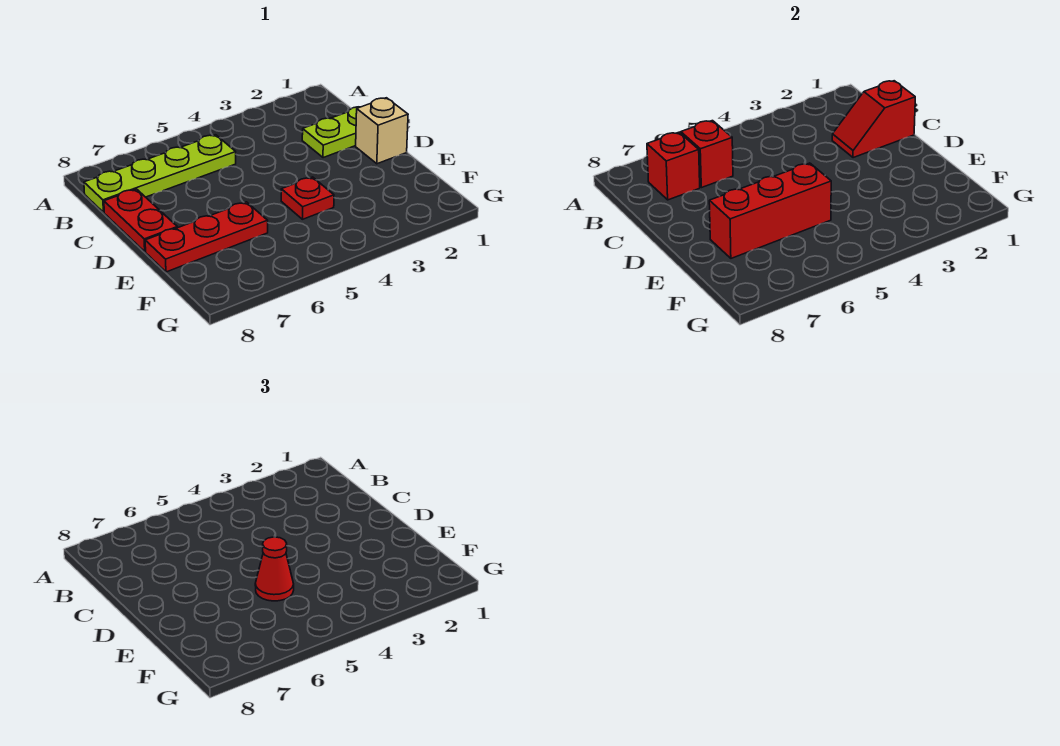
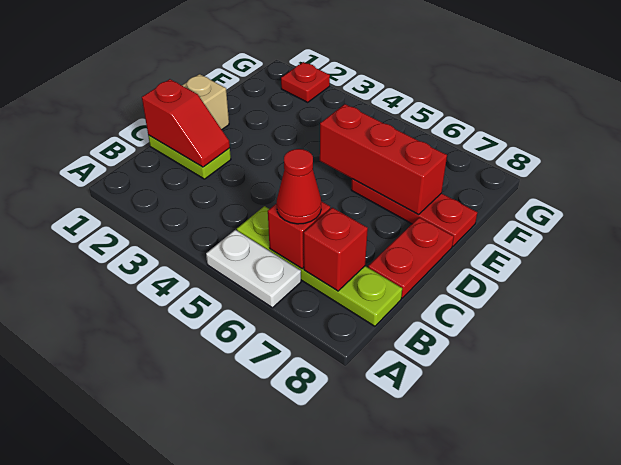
none -> white 1x2 plate [206,230,301,308]
red 1x1 plate [281,177,334,219] -> red 1x1 plate moved to [281,62,330,102]
red 1x1 cone [255,537,294,601] -> red 1x1 cone moved to [277,149,321,224]

